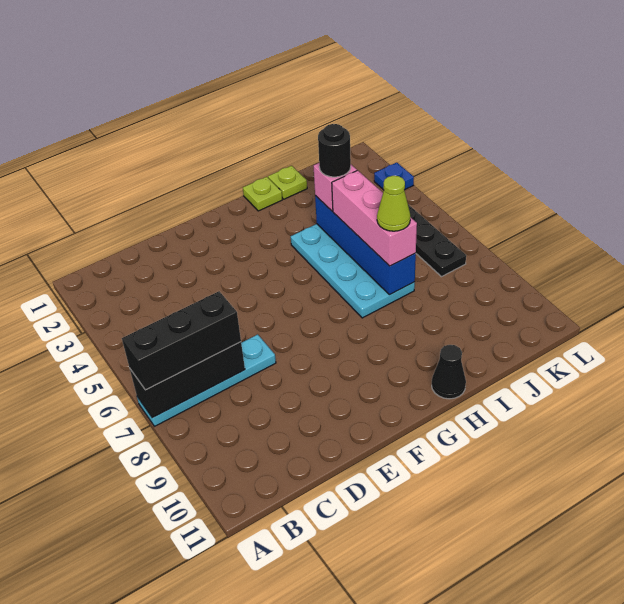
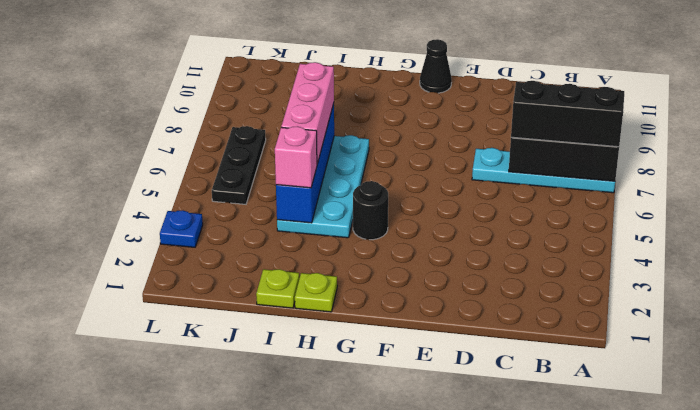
black 1x1 cone [432,345,466,399] -> black 1x1 cone moved to [420,39,452,93]
black 1x1 round brick [318,124,351,177] -> black 1x1 round brick moved to [353,181,388,240]
lime 1x1 cone [377,176,410,231] -> none

